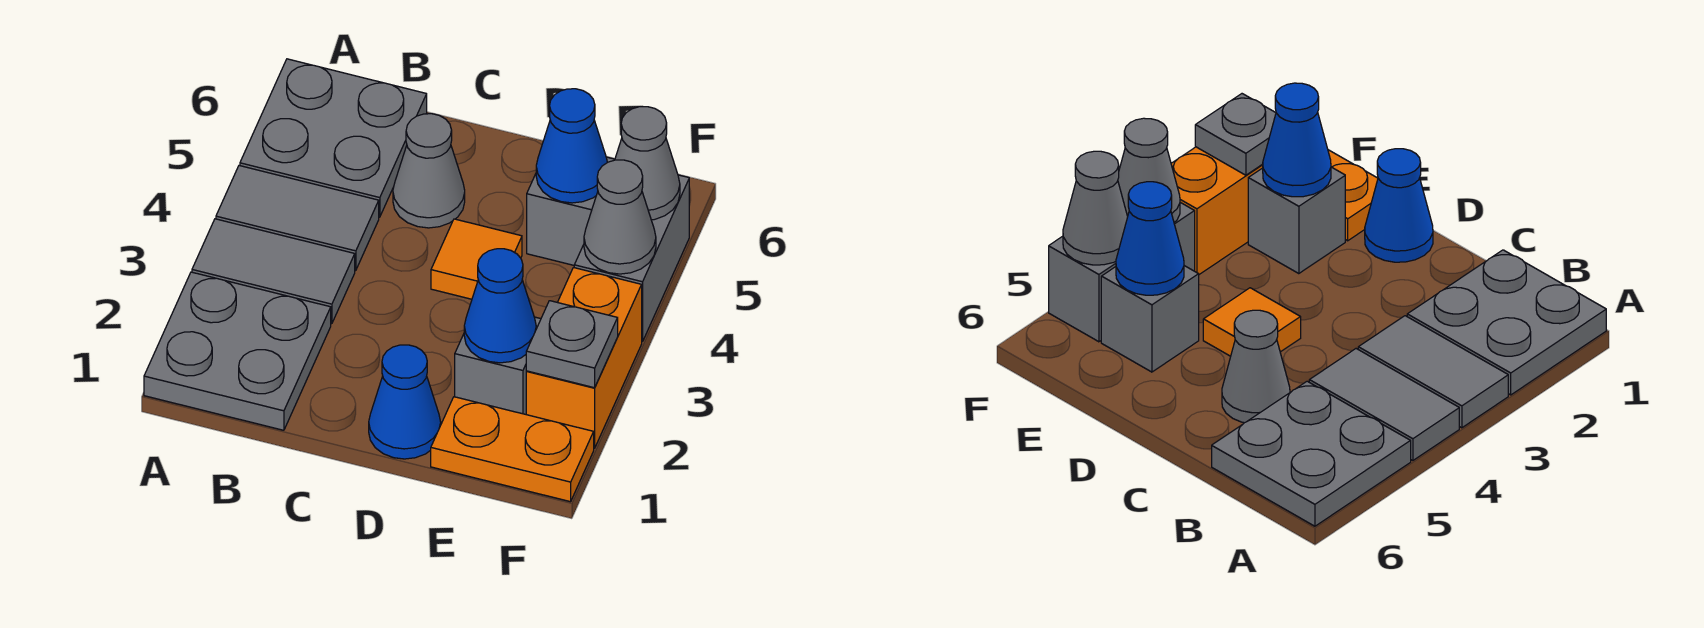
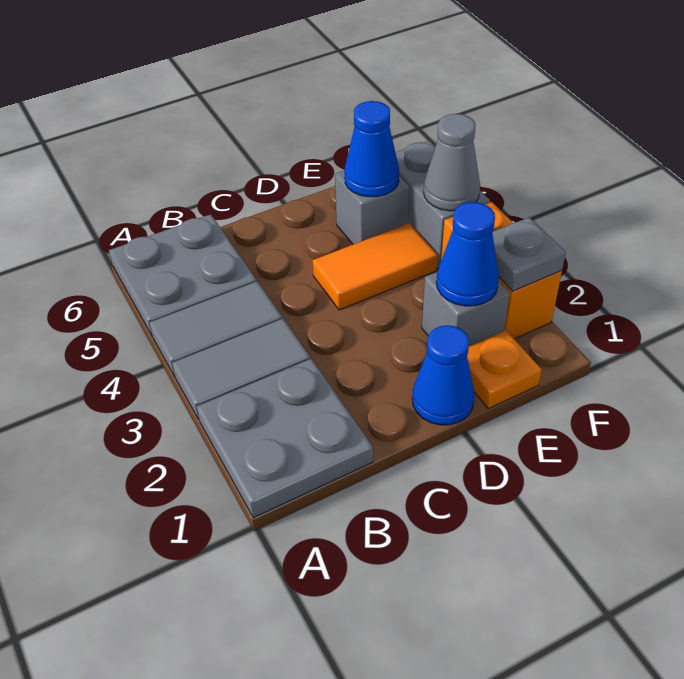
grey 1x1 cone [393,114,465,228] -> none
orange 1x1 tile [431,219,522,299] -> orange 1x2 tile [312,223,438,310]
orange 1x2 plate [431,397,594,502] -> orange 1x1 plate [467,330,542,408]
grey 1x1 cone [615,107,680,220] -> none

